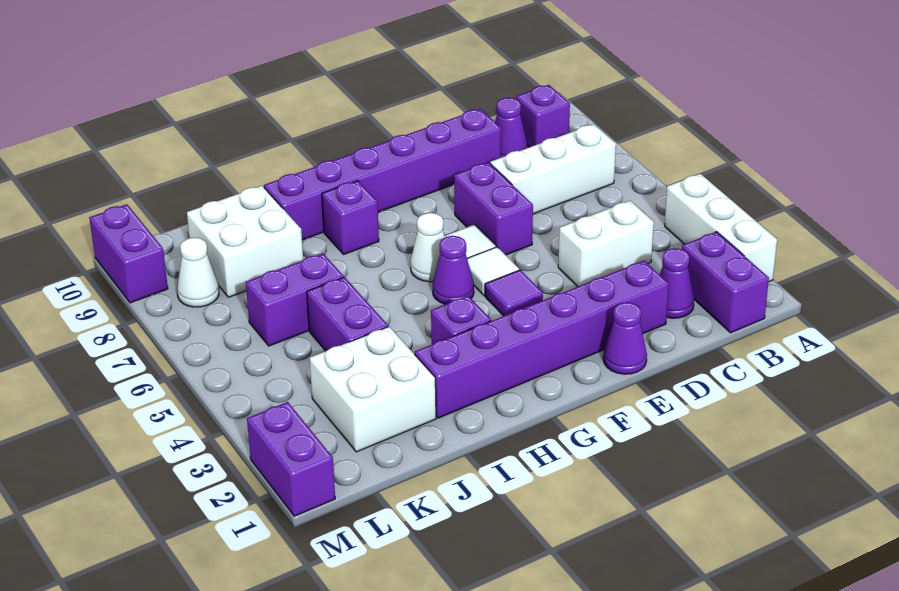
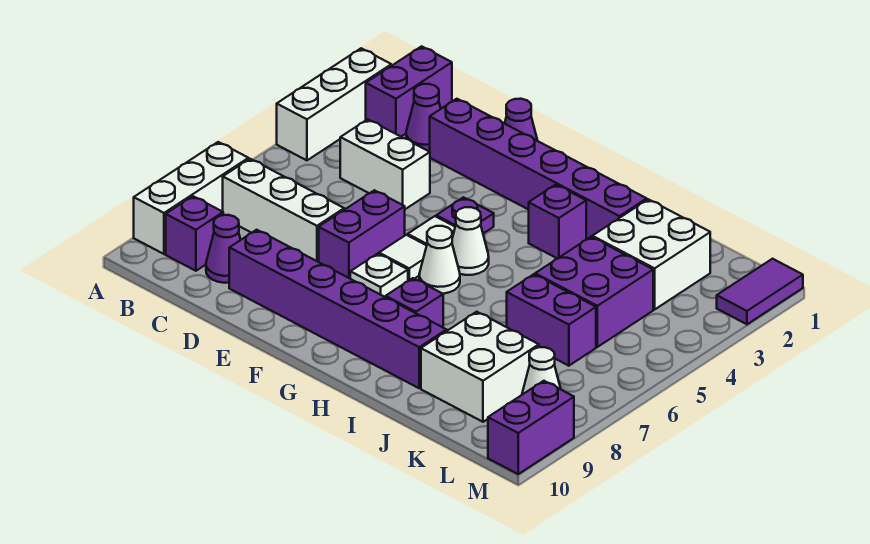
none -> white 1x3 brick [134,142,248,254]
purple 1x1 tile [485,270,543,316] -> purple 1x1 plate [436,197,494,233]
none -> white 1x1 plate [350,254,408,297]
purple 1x1 cone [433,236,474,304] -> white 1x1 cone [452,207,489,275]
purple 1x2 brick [307,277,388,351] -> purple 2x2 brick [535,237,653,347]
purple 1x2 brick [247,402,335,516] -> purple 1x2 tile [717,259,803,324]

